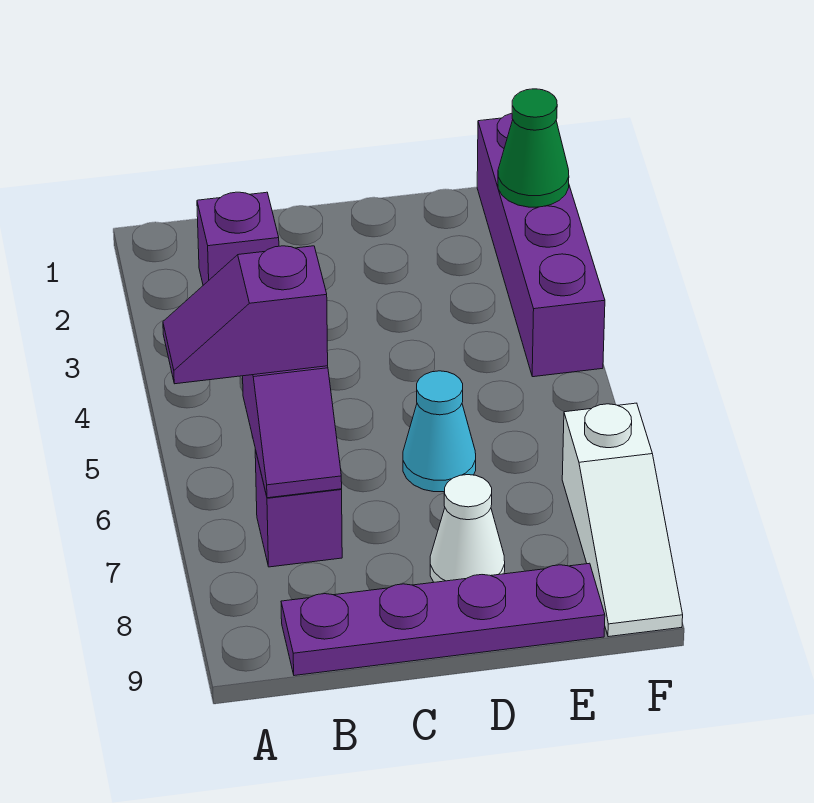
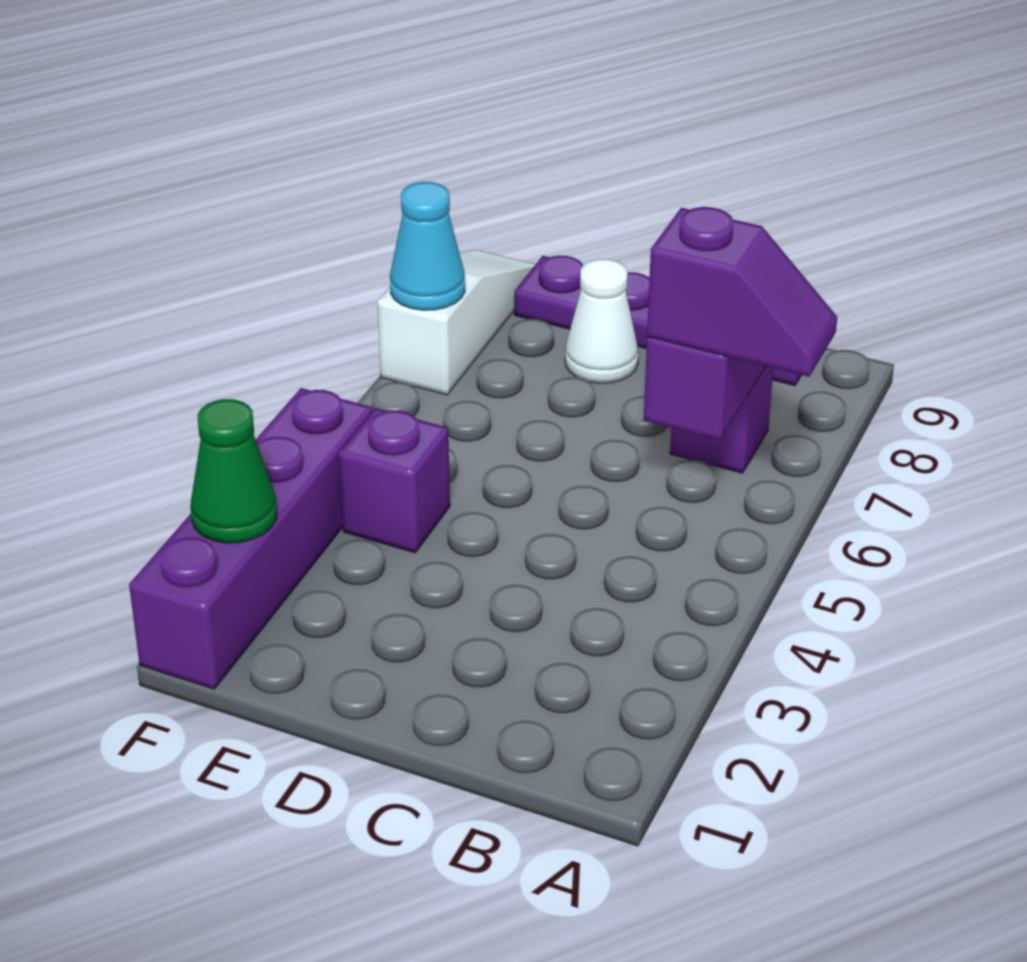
purple 1x1 brick [197,192,279,285] -> purple 1x1 brick moved to [339,408,450,553]
cyan 1x1 cone [403,371,476,492] -> cyan 1x1 cone moved to [390,182,465,310]

